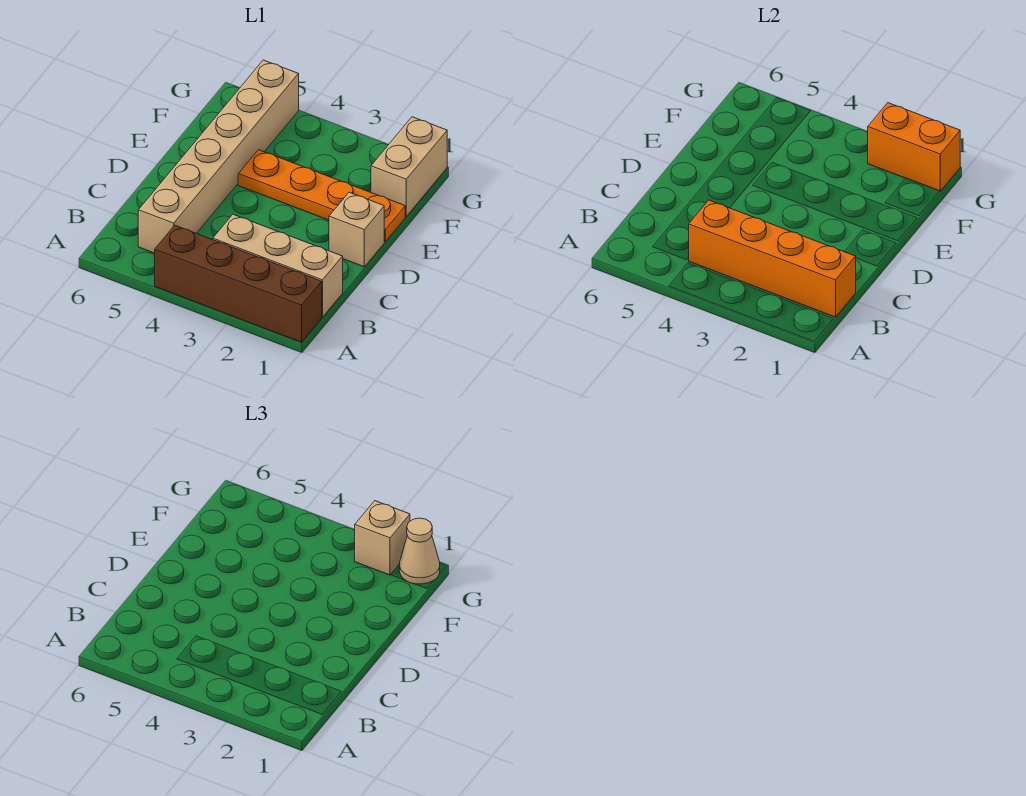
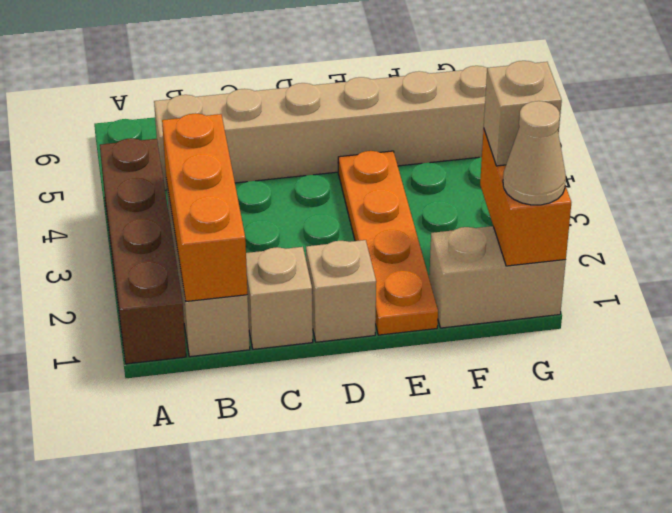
orange 1x4 brick [688,200,856,317] -> orange 1x3 brick [162,113,248,301]
none -> tan 1x1 brick [246,247,313,349]

